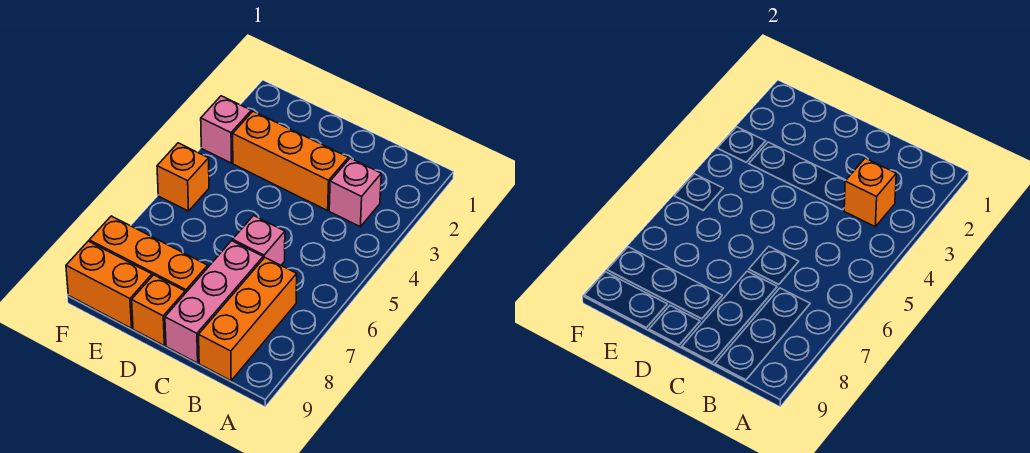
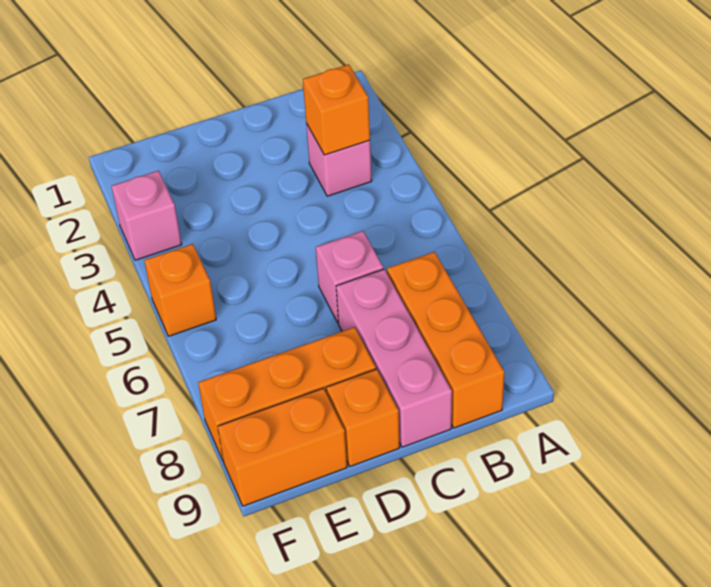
orange 1x3 brick [233,111,348,211] -> none

